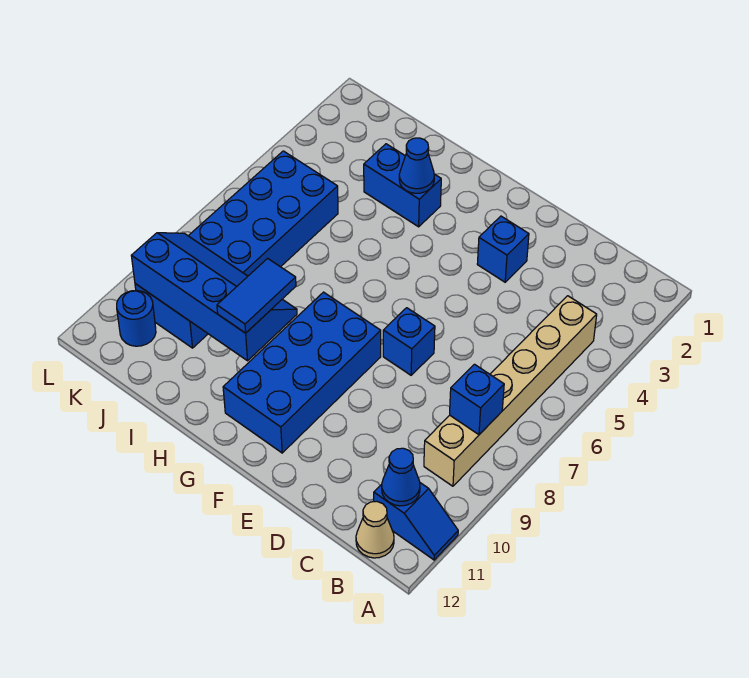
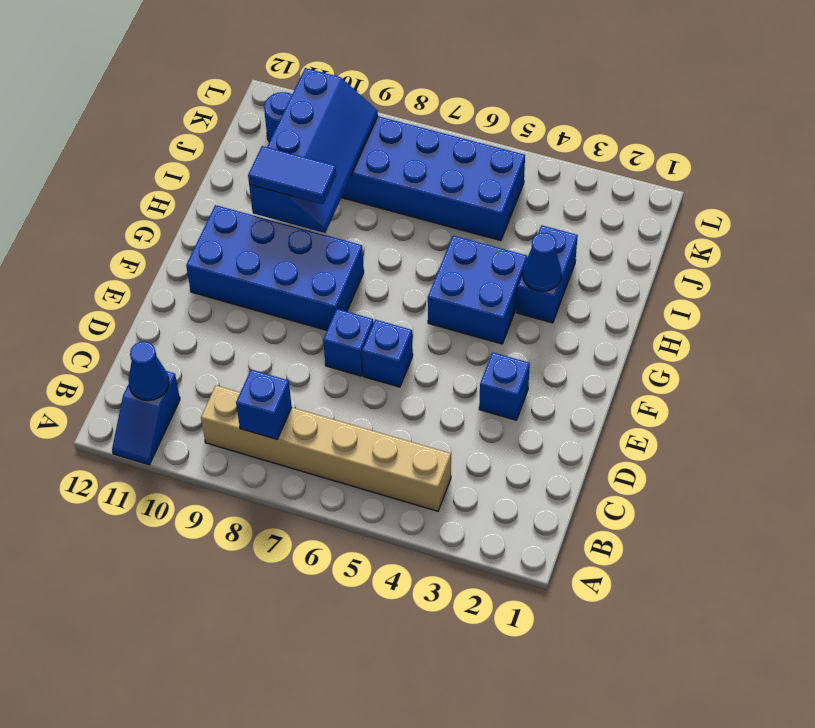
tan 1x1 cone [356,502,394,558] -> none
none -> blue 1x1 brick [362,320,413,387]
none -> blue 2x2 brick [428,236,527,344]

